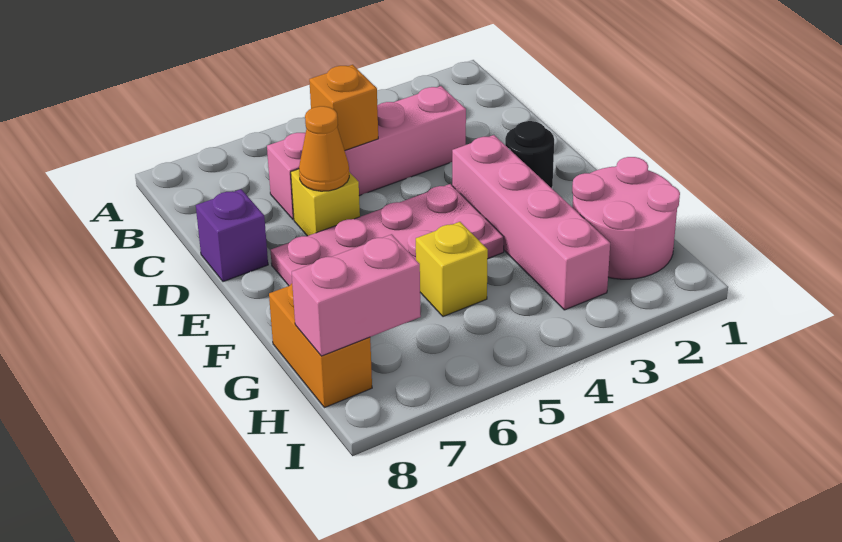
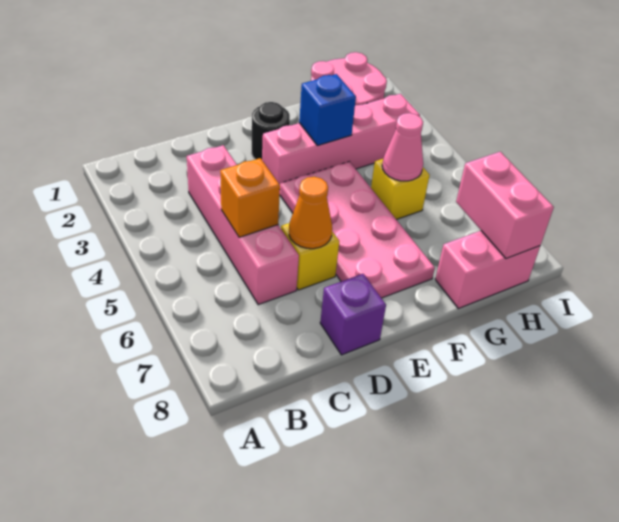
none -> blue 1x1 brick [299,74,356,146]
none -> pink 1x1 cone [382,113,423,181]
orange 1x2 brick [269,284,372,408] -> pink 1x2 brick [435,231,540,309]

